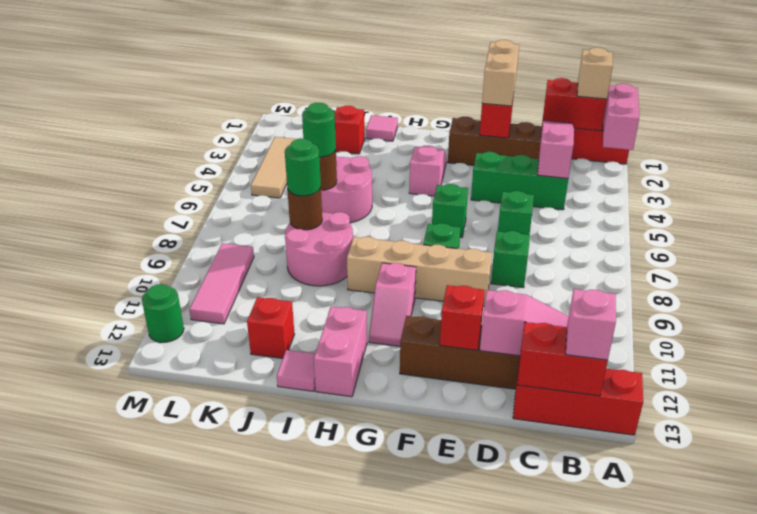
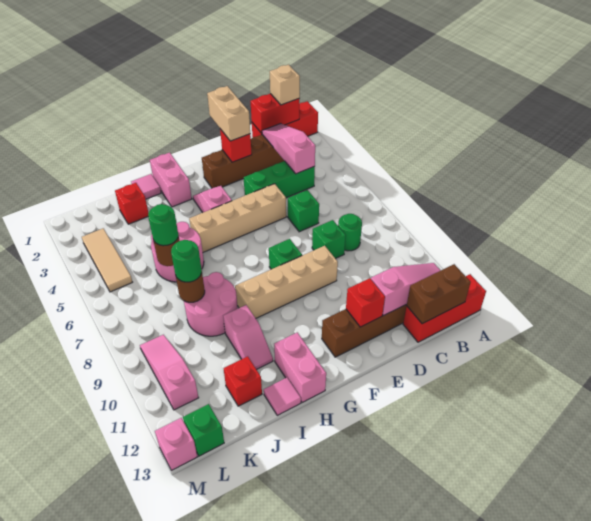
pink 1x2 brick [603,83,639,150] -> pink 1x2 brick moved to [150,152,192,207]
red 1x2 brick [517,322,608,396] -> brown 1x2 brick [407,264,471,324]
pink 1x1 brick [566,289,616,360] -> pink 1x1 brick moved to [155,418,197,470]
none -> tan 1x4 brick [189,184,286,252]
green 1x1 brick [432,184,468,238] -> green 1x1 brick moved to [183,404,224,456]
pink 1x2 slope [369,263,416,346] -> pink 1x2 slope moved to [223,305,273,369]
pink 1x3 tile [189,243,254,324] -> pink 1x3 slope [140,335,199,410]
green 1x1 round brick [142,284,184,342] -> green 1x1 round brick moved to [338,214,362,251]

